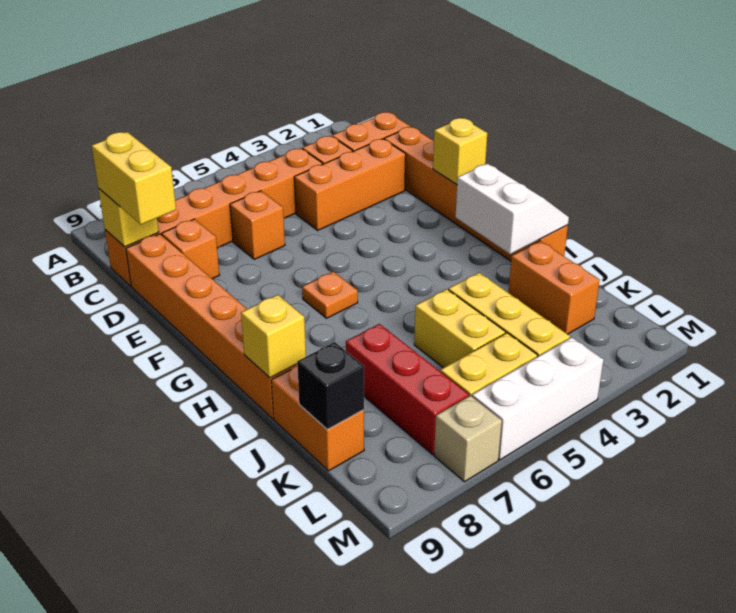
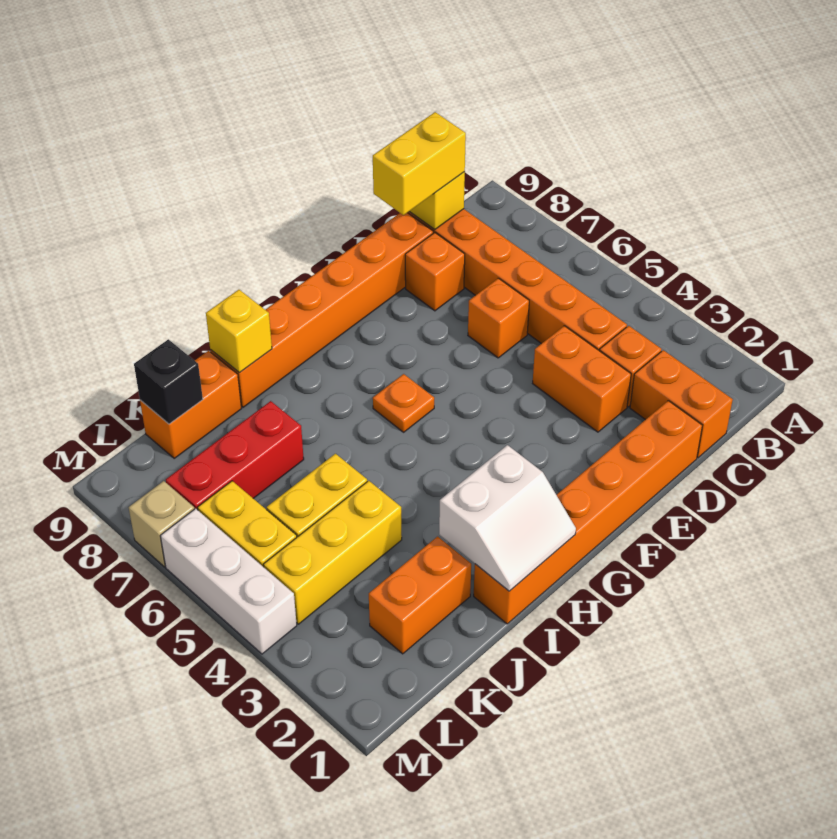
orange 1x3 brick [294,139,406,230] -> orange 1x2 brick [533,326,631,432]
yellow 1x1 brick [433,118,487,185] -> none

